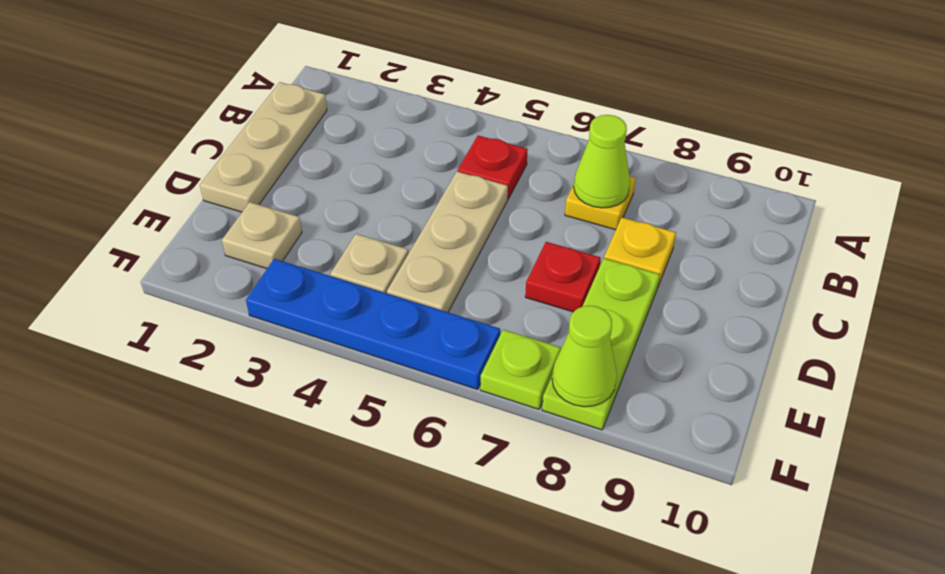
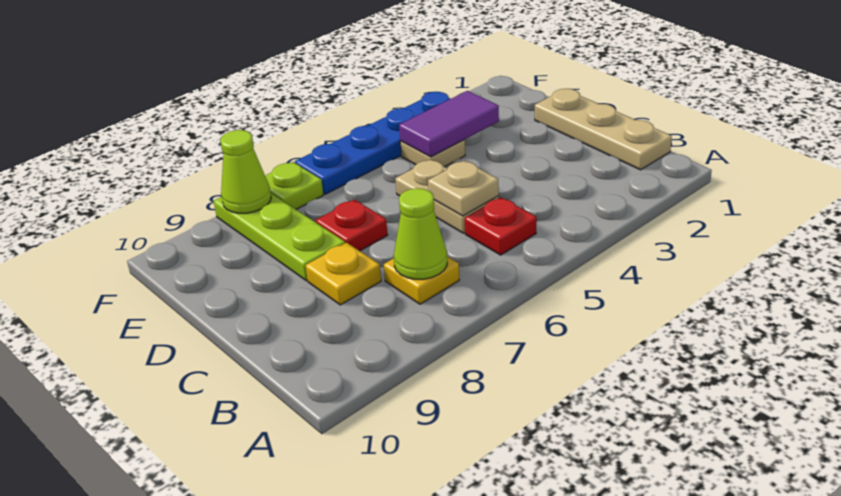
tan 1x3 plate [387,171,508,312] -> tan 1x2 plate [395,160,499,233]
tan 1x1 plate [222,202,302,269] -> tan 1x1 plate moved to [428,161,499,216]
none -> purple 1x2 tile [399,91,499,157]

